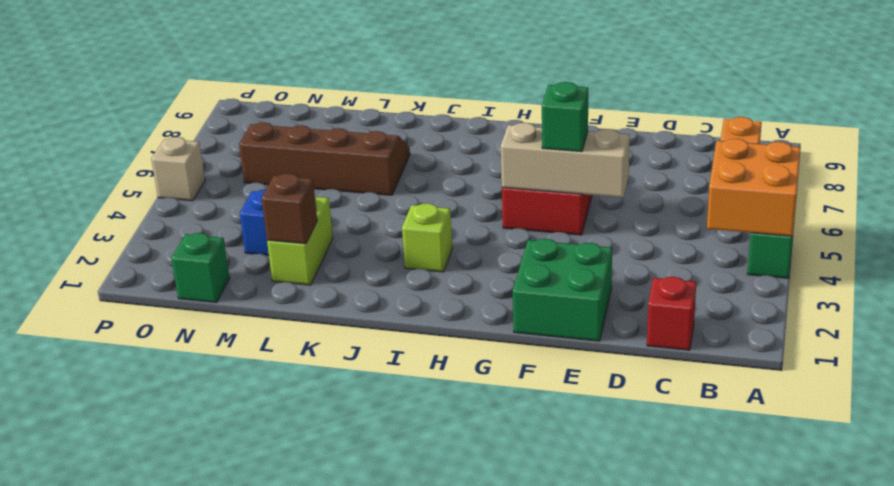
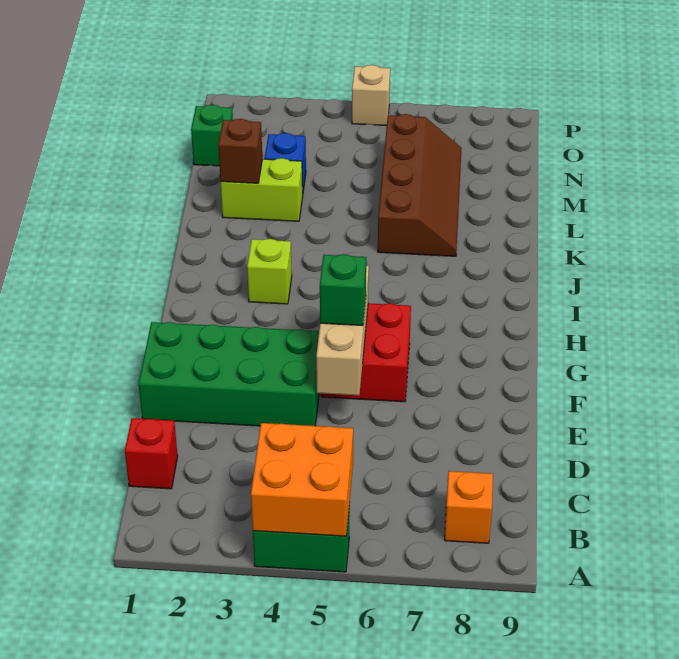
green 2x2 brick [513,239,612,341] -> green 2x4 brick [139,322,319,426]

